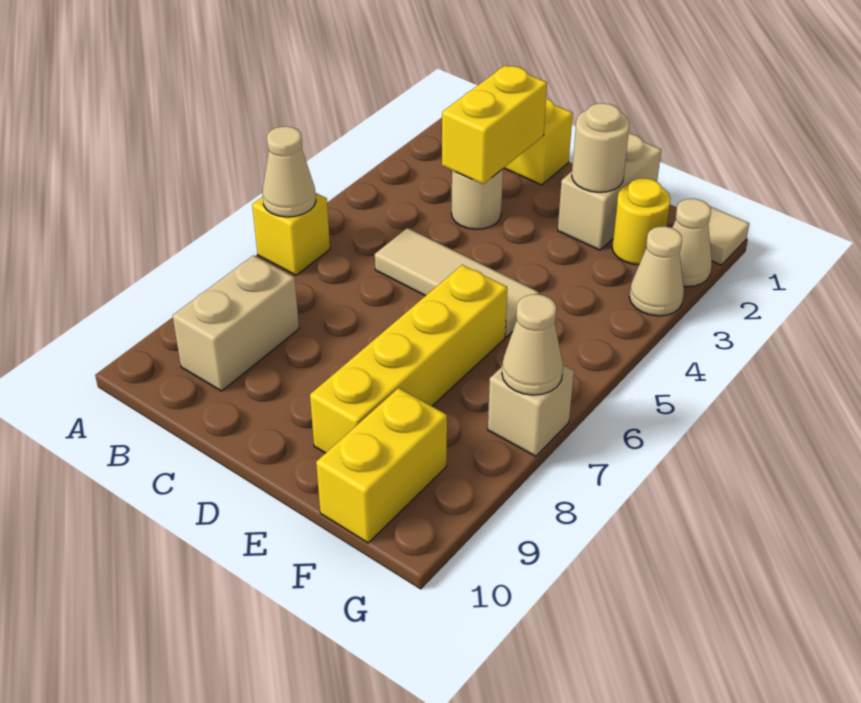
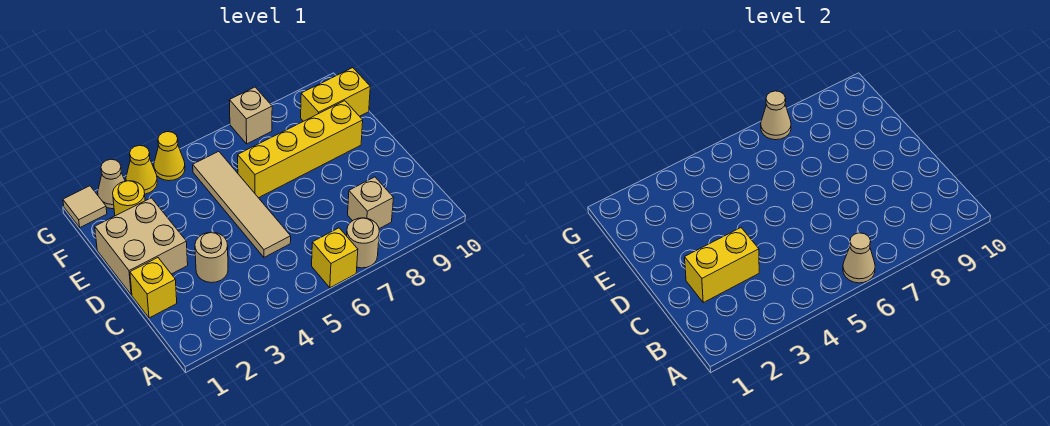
tan 1x2 brick [173,255,299,391] -> tan 1x1 brick [348,177,393,229]
tan 1x3 tile [375,228,539,337] -> tan 1x4 tile [193,151,291,257]
tan 1x2 brick [558,134,661,250] -> tan 2x2 brick [95,198,188,295]
tan 1x1 round brick [572,103,630,192] -> tan 1x1 round brick moved to [347,218,379,268]
tan 1x1 cone [629,226,684,316] -> yellow 1x1 cone [126,145,157,194]
none -> yellow 1x1 cone [154,132,185,181]

